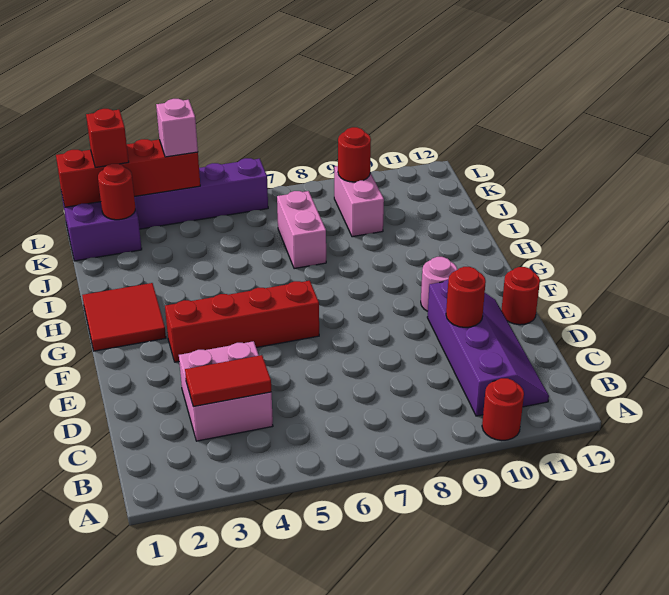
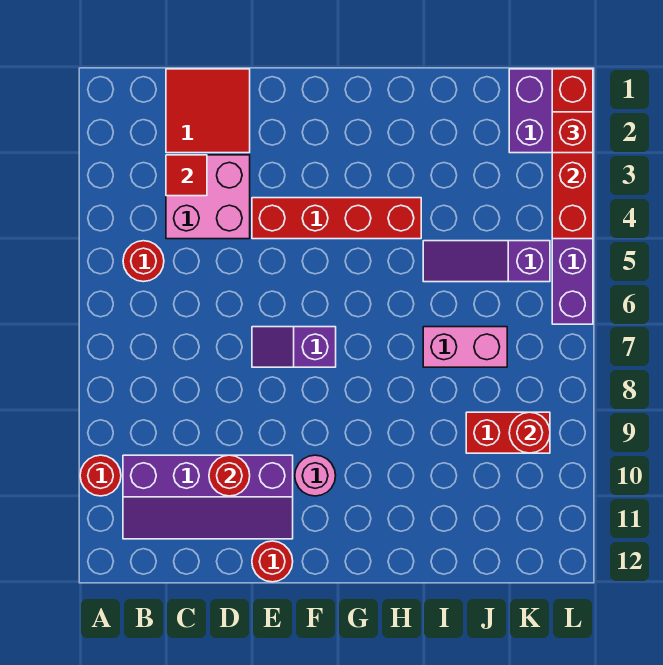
red 1x2 tile [185,355,271,406] -> red 1x1 tile [166,155,207,196]
none -> purple 1x2 slope [252,327,336,367]
red 1x4 brick [165,281,319,362] -> red 1x4 brick turned to [252,198,421,239]
red 2x2 tile [82,283,166,351] -> red 2x2 tile moved to [166,69,250,153]
none -> purple 1x3 slope [423,241,550,282]
pink 1x2 brick [334,166,384,237] -> red 1x2 brick [466,412,550,453]
red 1x1 round brick [98,164,135,220] -> red 1x1 round brick moved to [123,241,164,282]
pink 1x1 brick [156,99,198,157] -> none

